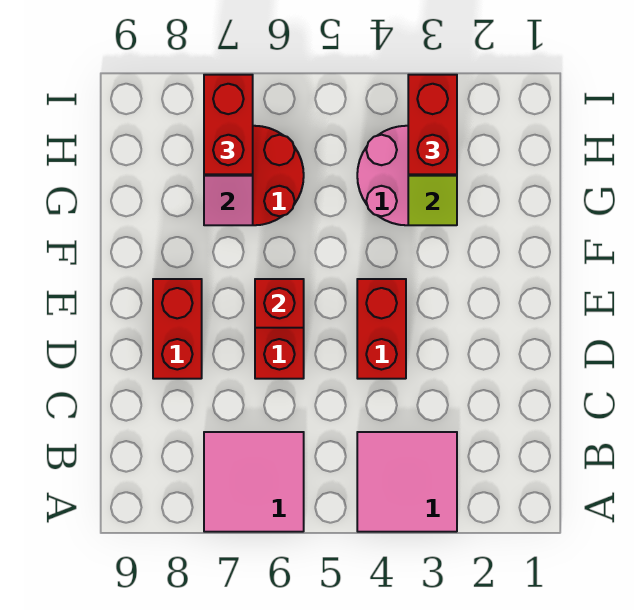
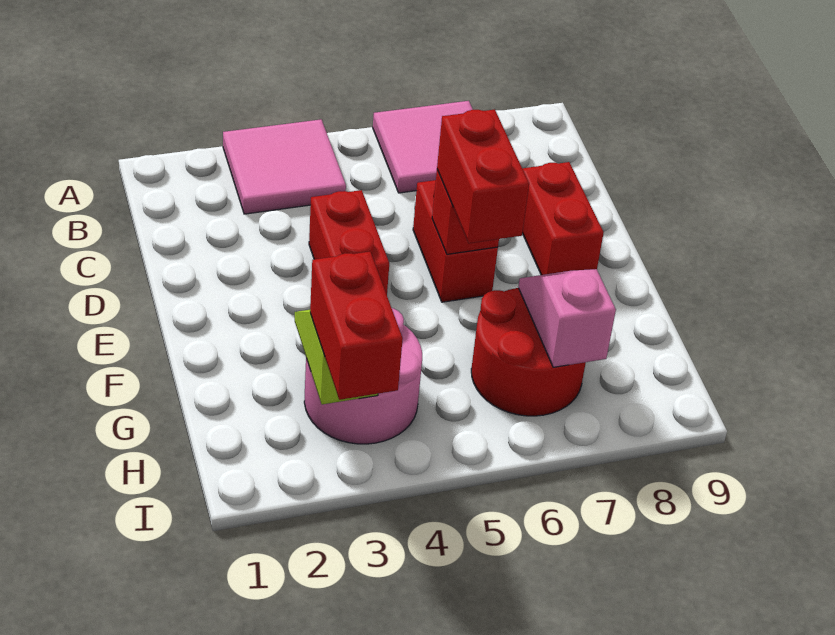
red 1x2 brick [204,75,253,174] -> red 1x2 brick moved to [437,109,529,243]

